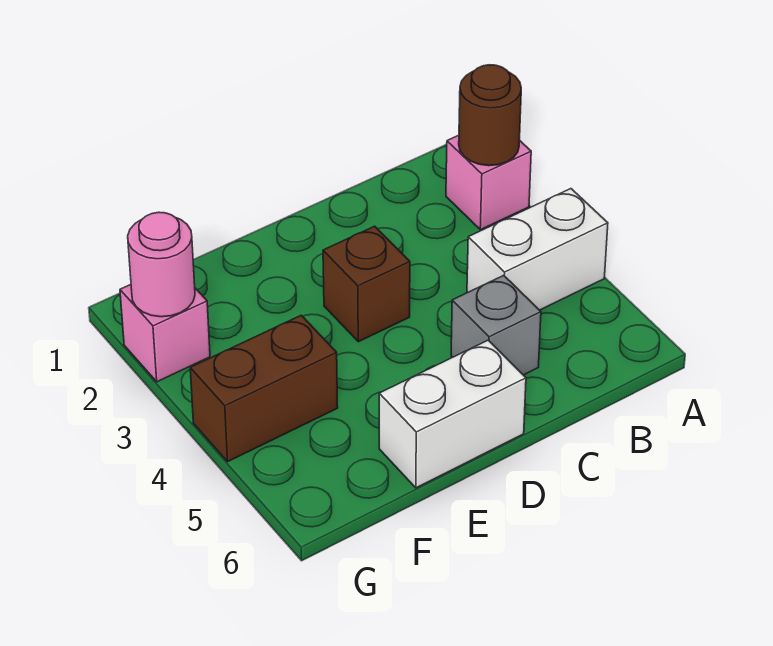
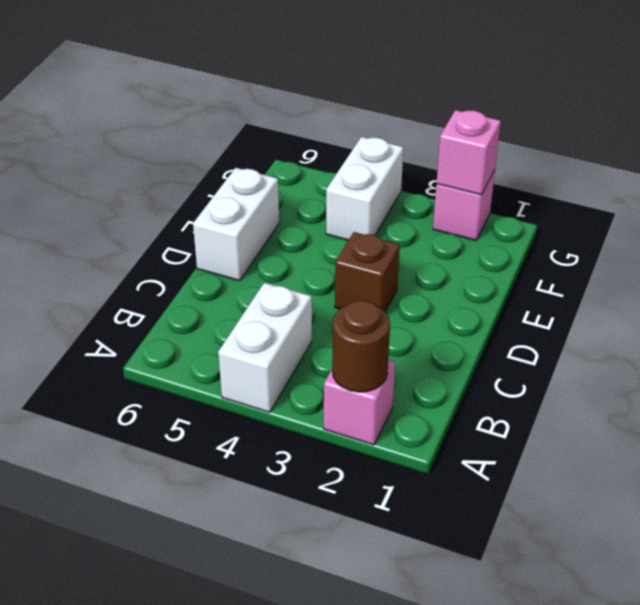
grey 1x1 brick [451,275,541,375] -> none
brown 1x2 brick [190,315,338,461] -> white 1x2 brick [326,137,404,240]
pink 1x1 round brick [128,212,195,317] -> pink 1x1 brick [436,110,501,195]

